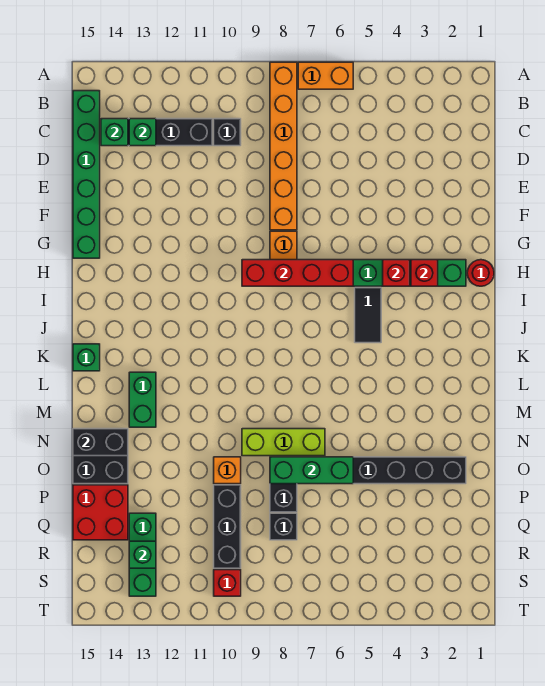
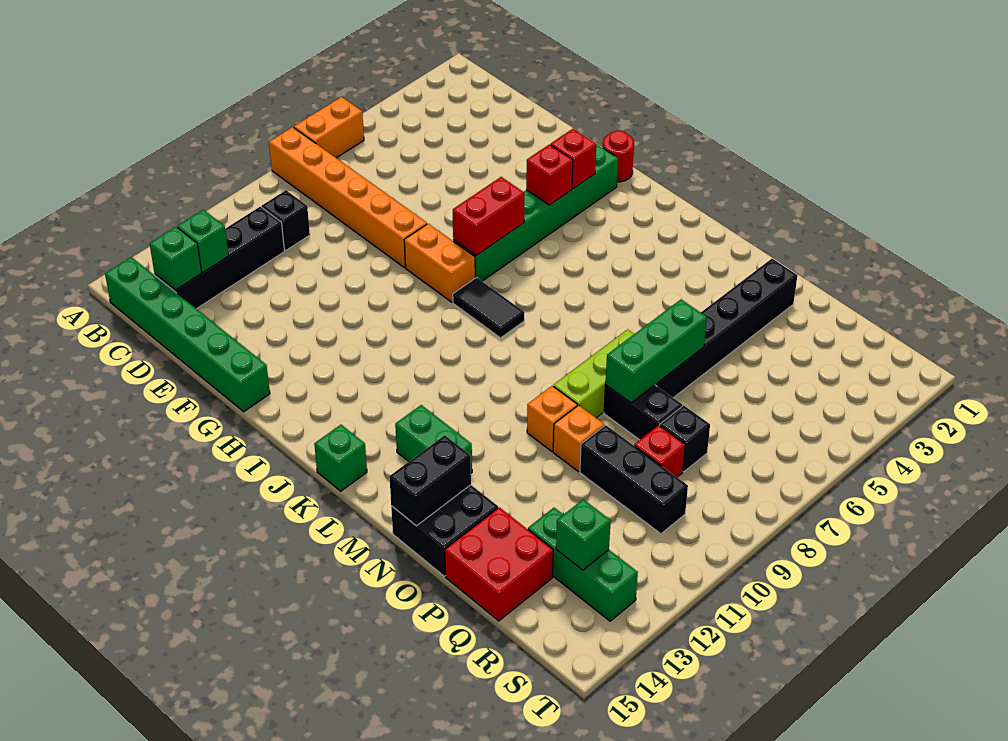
red 1x4 brick [242,260,353,286] -> red 1x2 brick [453,177,524,255]
black 1x2 tile [355,288,381,343] -> black 1x2 tile moved to [453,277,524,338]
none -> orange 1x1 brick [527,386,577,451]
red 1x1 brick [214,570,241,596] -> red 1x1 brick moved to [634,425,685,477]

